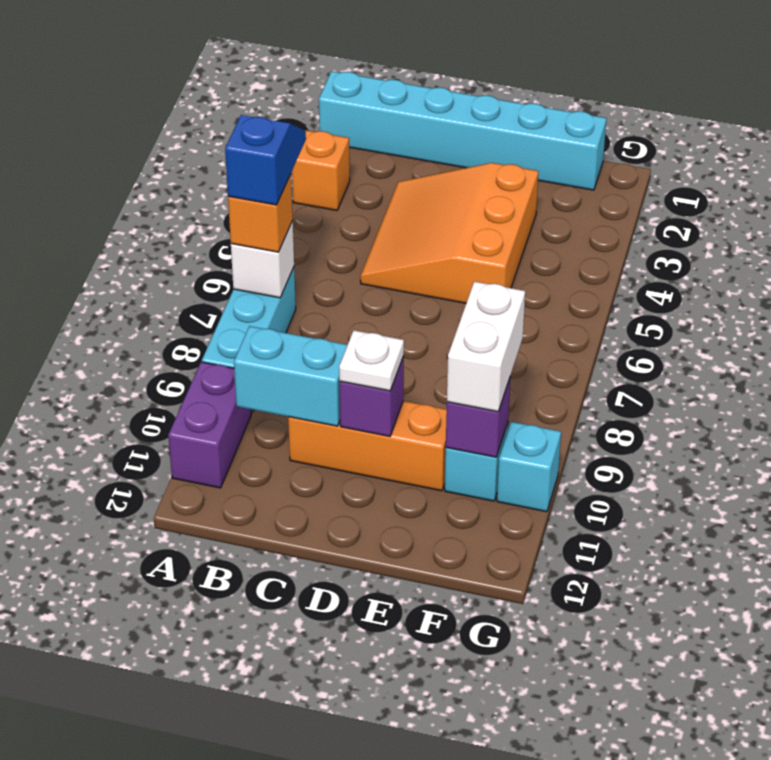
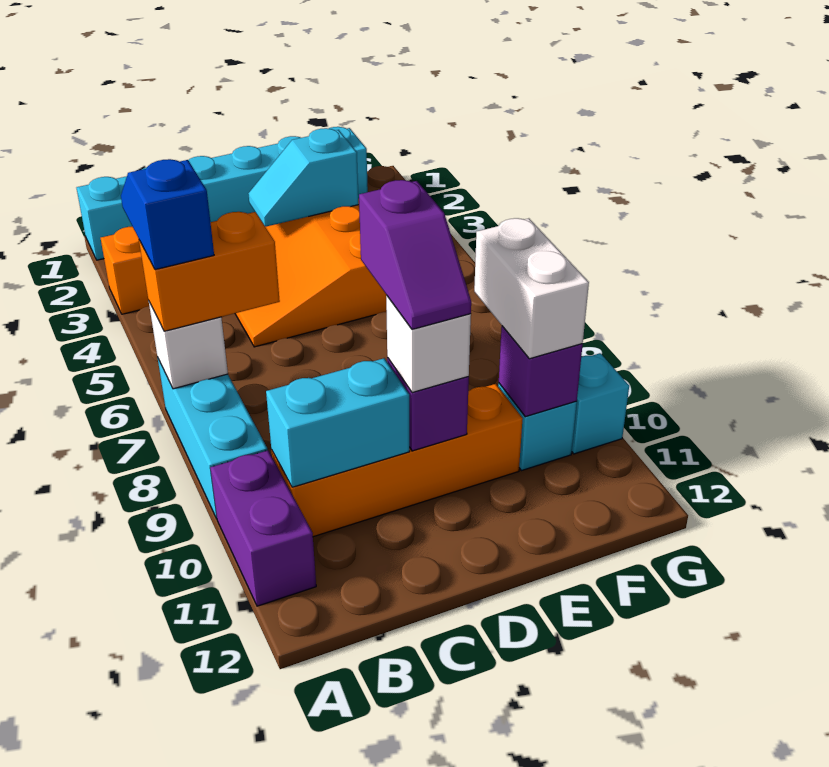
orange 1x1 brick [228,174,293,252] -> orange 1x2 brick [139,212,280,331]
orange 1x3 brick [288,401,447,491] -> orange 1x4 brick [271,384,523,537]
none -> cyan 1x2 slope [248,128,358,227]
none -> purple 1x2 slope [359,180,471,330]
white 1x1 plate [339,330,404,391] -> white 1x1 brick [386,295,471,393]

